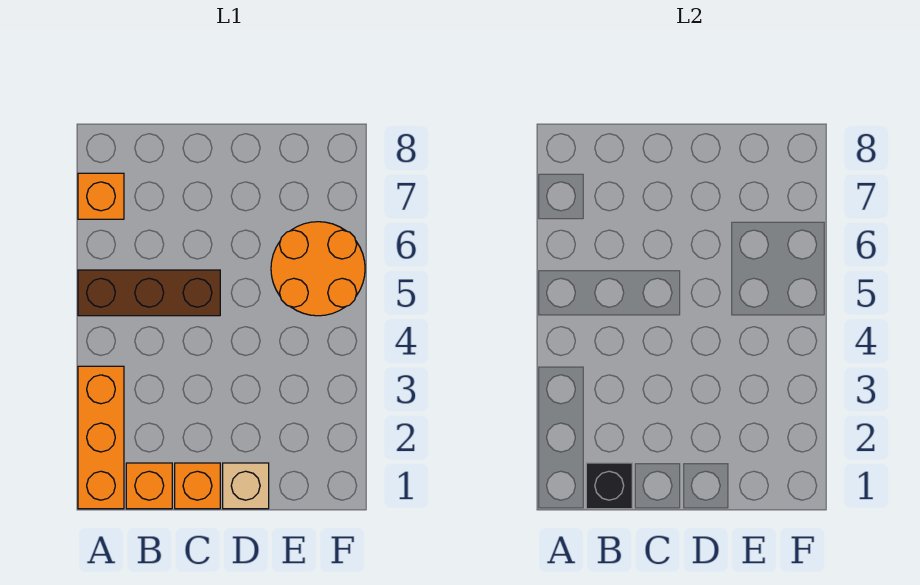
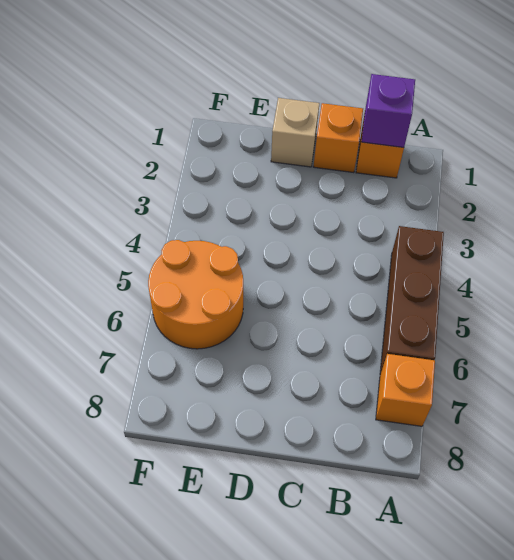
orange 1x3 brick [78,366,124,509] -> none
brown 1x3 brick [78,270,220,316] -> brown 1x3 brick turned to [380,226,444,375]
black 1x1 brick [586,463,632,509] -> purple 1x1 brick [361,74,415,147]

